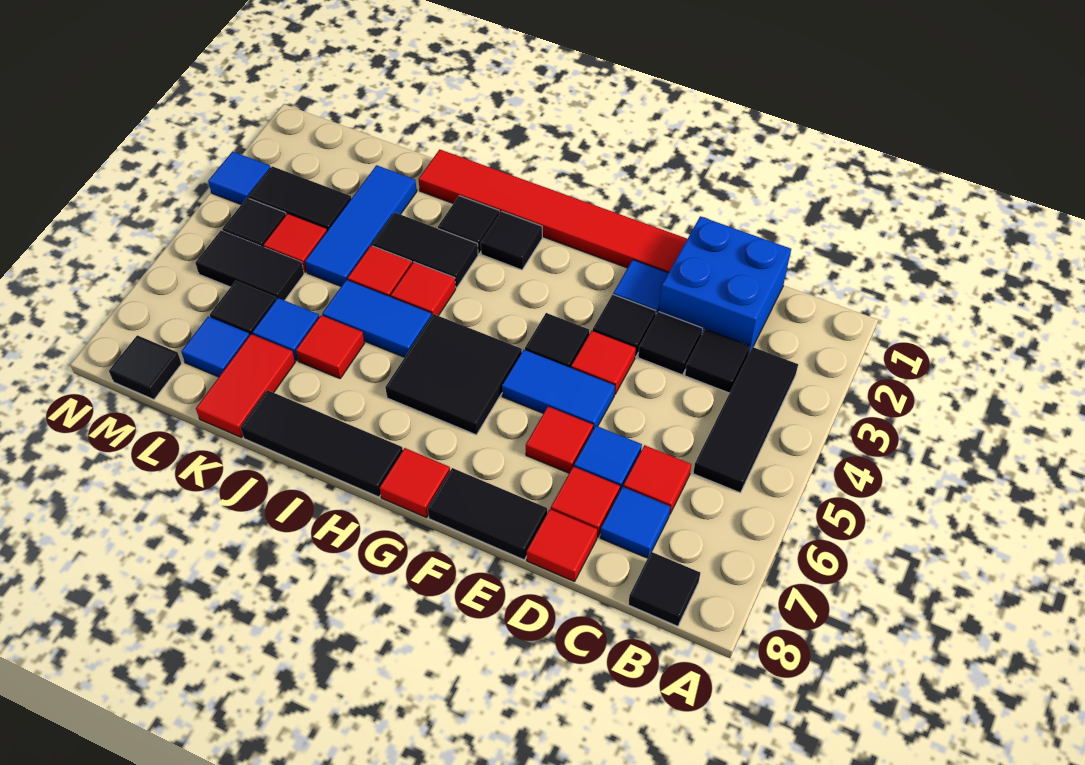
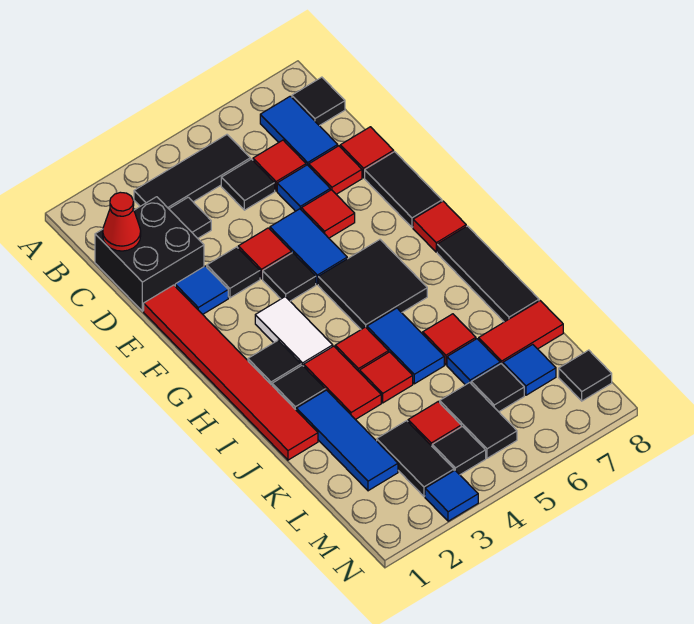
blue 2x2 brick [659,216,791,353] -> black 2x2 brick [95,197,204,311]
none -> red 1x1 cone [103,192,141,251]
blue 1x1 tile [600,487,670,558] -> blue 1x2 tile [260,96,338,166]
black 1x1 tile [638,312,703,375] -> black 1x1 tile moved to [221,159,275,210]
none -> white 1x2 tile [255,297,333,366]
black 1x2 tile [372,212,478,288] -> red 1x2 tile [304,346,381,420]
blue 1x3 tile [305,165,417,286] -> blue 1x3 tile turned to [296,390,398,491]

